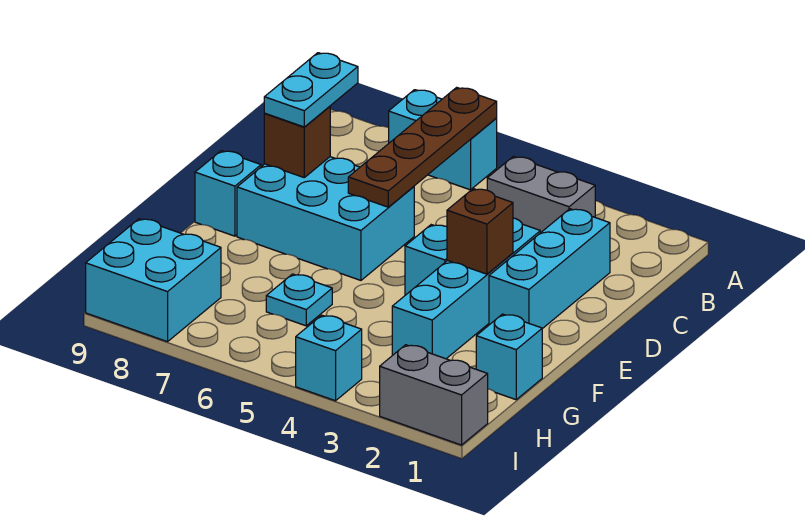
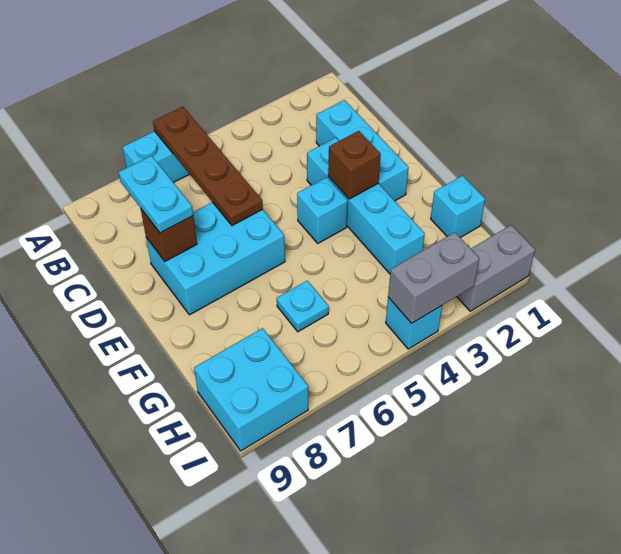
grey 1x2 brick [487,157,595,233] -> grey 1x2 brick moved to [388,232,479,324]
cyan 1x1 brick [195,151,261,236] -> none

